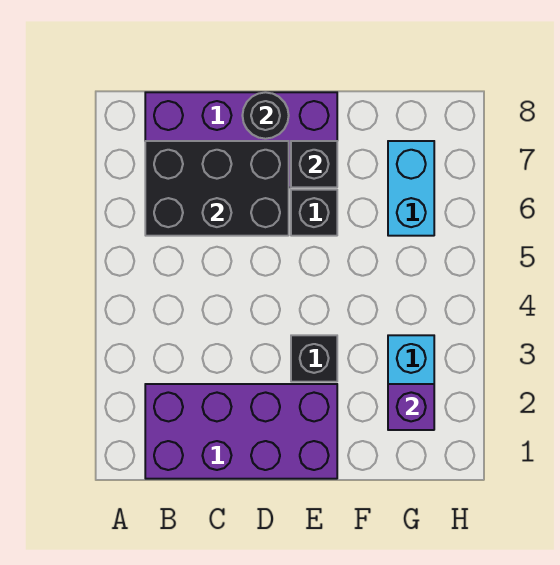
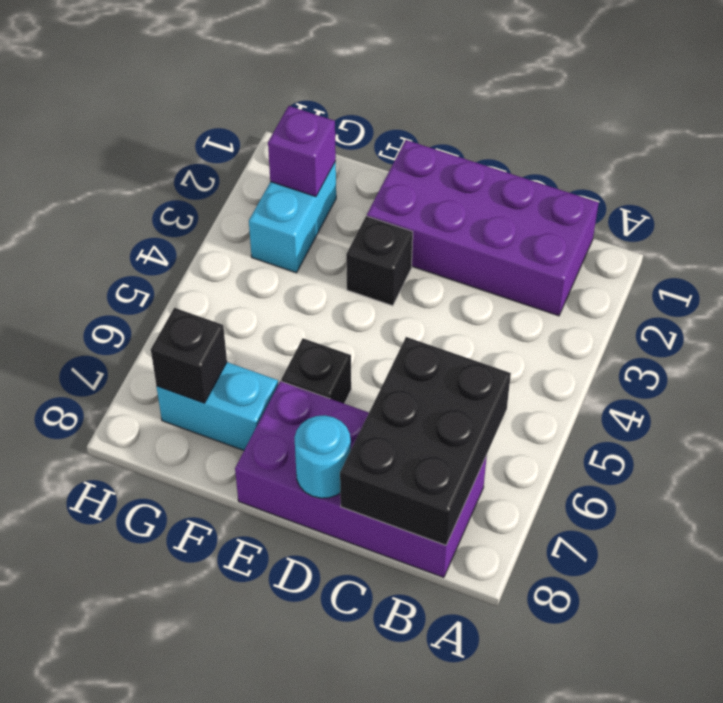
black 2x3 brick [145,141,289,236] -> black 2x3 brick turned to [340,337,511,545]
black 1x1 round brick [242,92,289,139] -> cyan 1x1 round brick [294,415,351,498]
black 1x1 brick [291,141,337,187] -> black 1x1 brick moved to [151,308,227,403]
cyan 1x2 brick [388,141,434,236] -> cyan 1x2 brick turned to [157,362,278,450]

